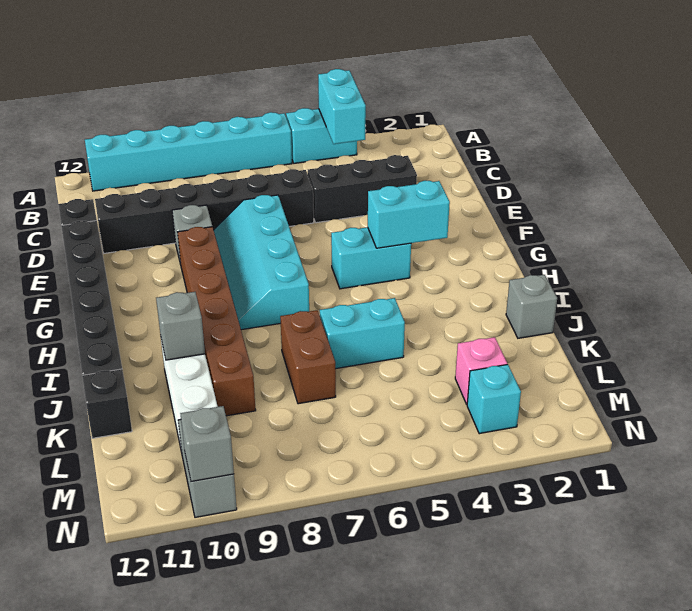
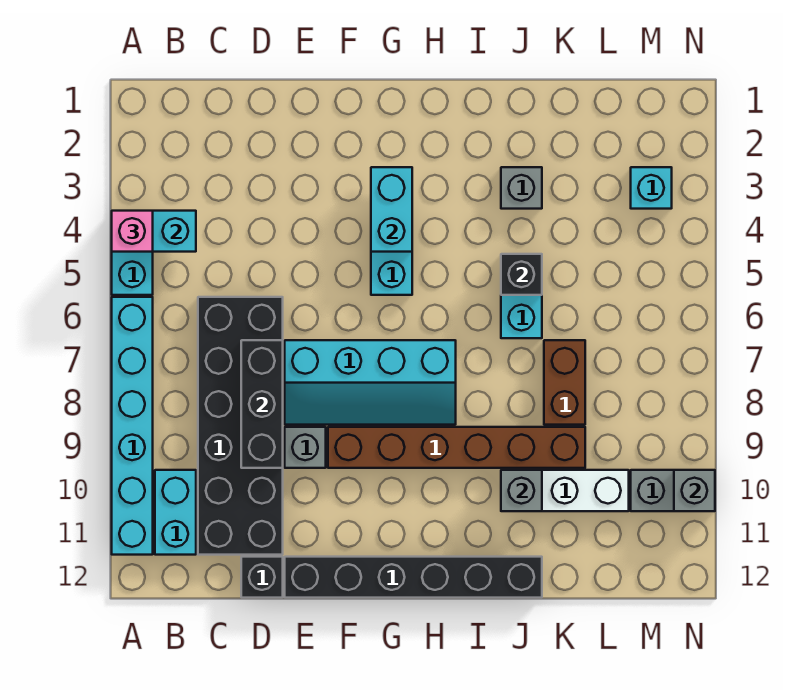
none -> cyan 1x2 brick [155,470,196,555]
black 1x3 brick [308,155,417,223] -> black 1x3 brick moved to [241,340,283,468]
black 1x6 brick [95,169,314,253] -> black 2x6 brick [198,297,283,555]
grey 1x1 brick [506,275,557,338] -> grey 1x1 brick moved to [501,167,542,209]
brown 1x2 brick [280,310,336,404] -> brown 1x2 brick turned to [544,340,585,425]
black 1x1 brick [82,369,132,438] -> black 1x1 brick moved to [501,254,542,295]
pink 1x1 brick [455,337,507,404] -> pink 1x1 brick moved to [112,211,153,252]

